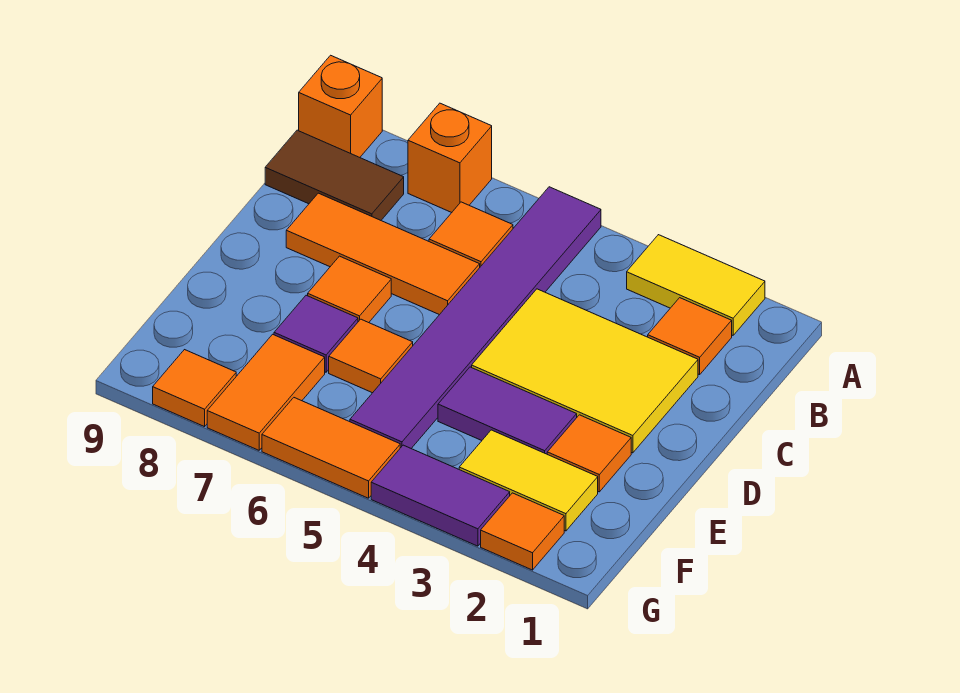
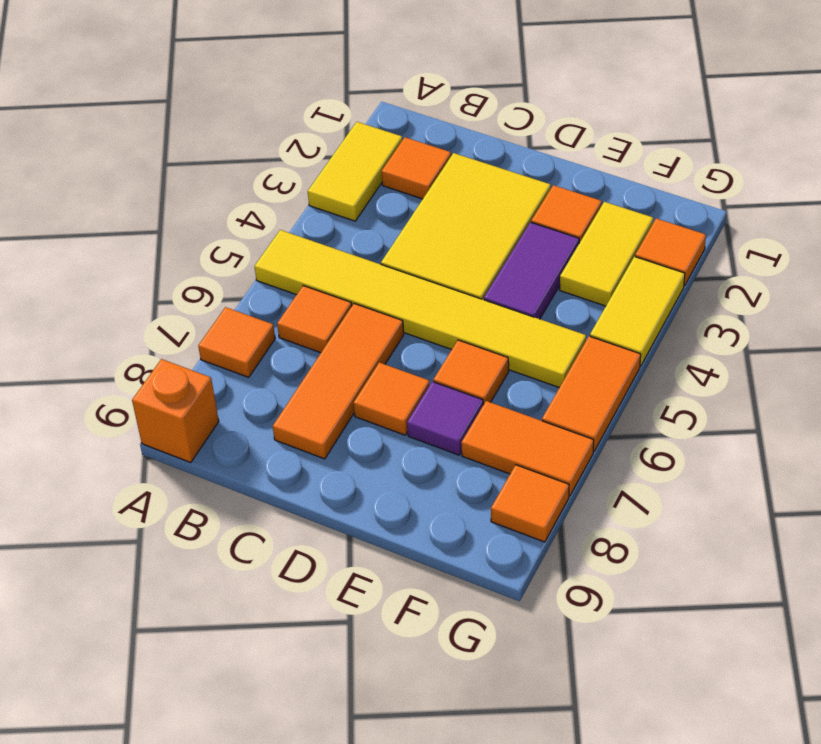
purple 1x6 tile [350,187,601,448] -> yellow 1x6 tile [254,230,586,388]
orange 1x1 brick [408,103,492,213] -> orange 1x1 tile [198,307,275,377]
brown 1x2 tile [265,130,404,220] -> none
purple 1x2 tile [371,445,510,546] -> yellow 1x2 tile [590,257,685,366]

